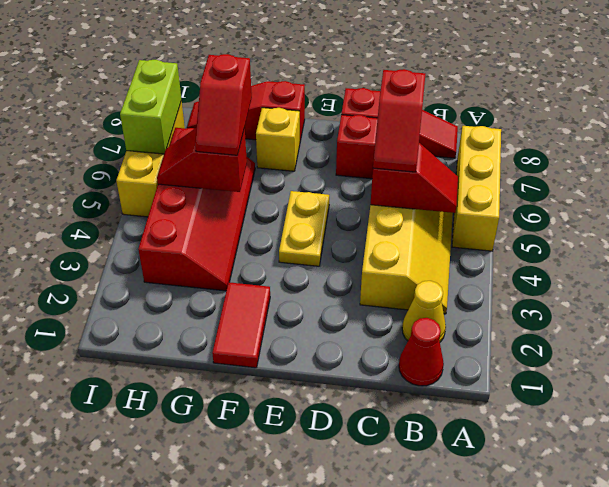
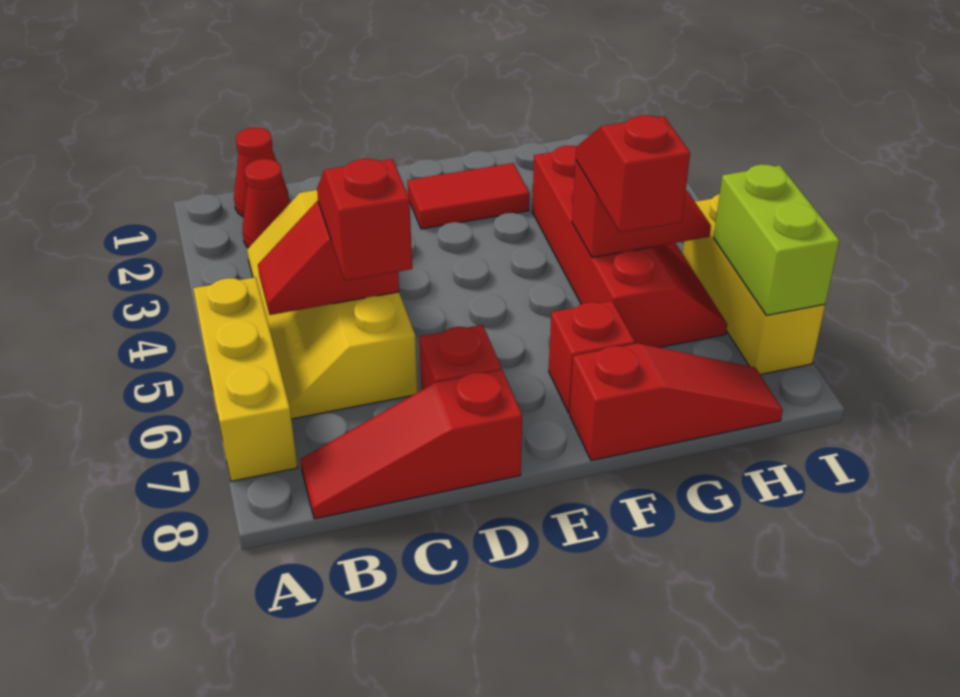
yellow 1x1 cone [402,281,446,342] -> red 1x1 cone [242,159,290,248]
yellow 1x2 plate [279,191,329,266] -> none
red 1x2 tile [212,282,270,368] -> red 1x2 tile turned to [407,163,529,229]
yellow 1x1 brick [256,108,300,171] -> red 1x1 brick [549,301,635,413]
red 2x4 slope [138,128,255,291] -> red 2x4 slope turned to [532,146,727,348]

